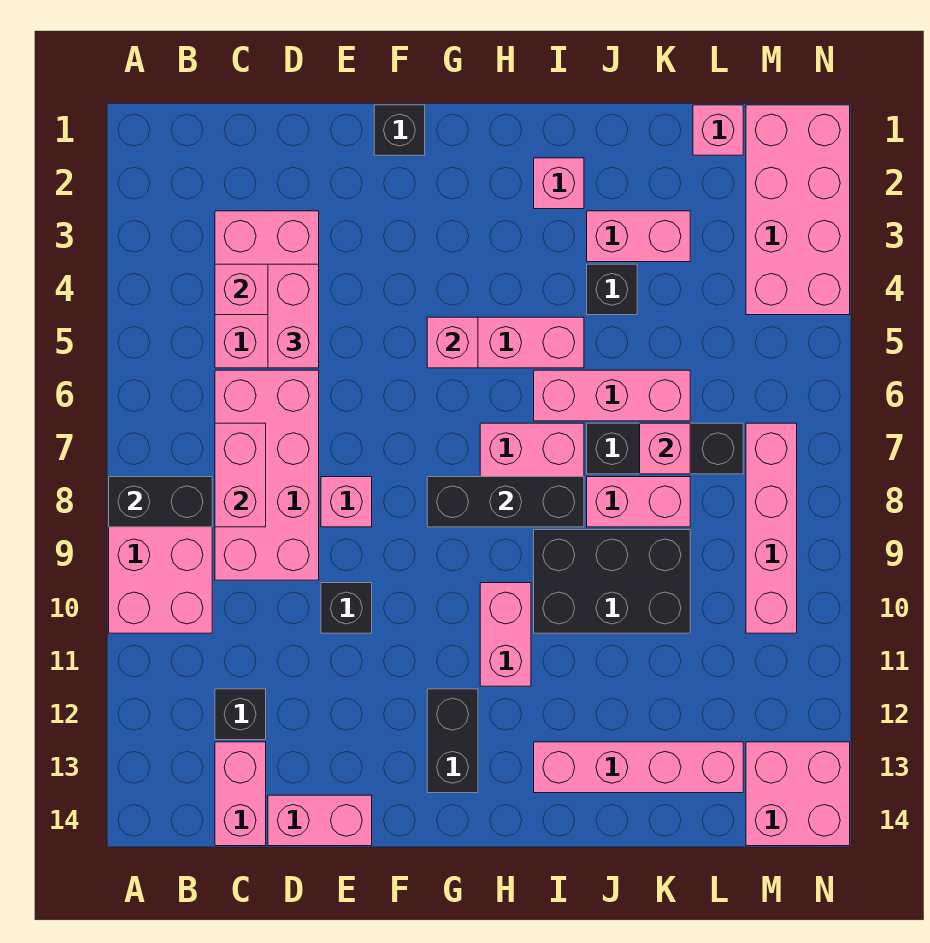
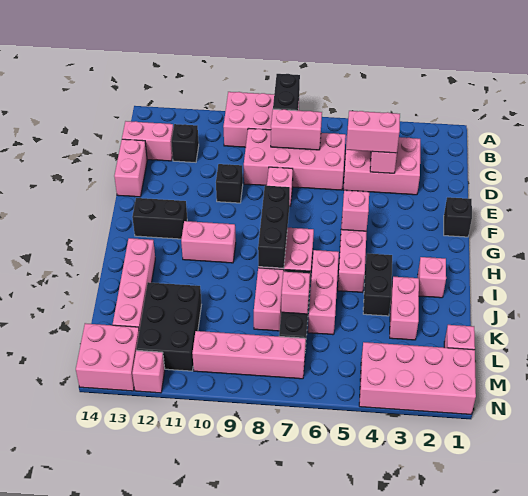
black 2x3 brick [534,530,690,633] -> black 2x3 brick moved to [136,282,201,371]
black 1x1 brick [587,264,637,315] -> black 1x2 brick [363,253,392,316]
none -> pink 1x1 brick [132,350,165,393]

